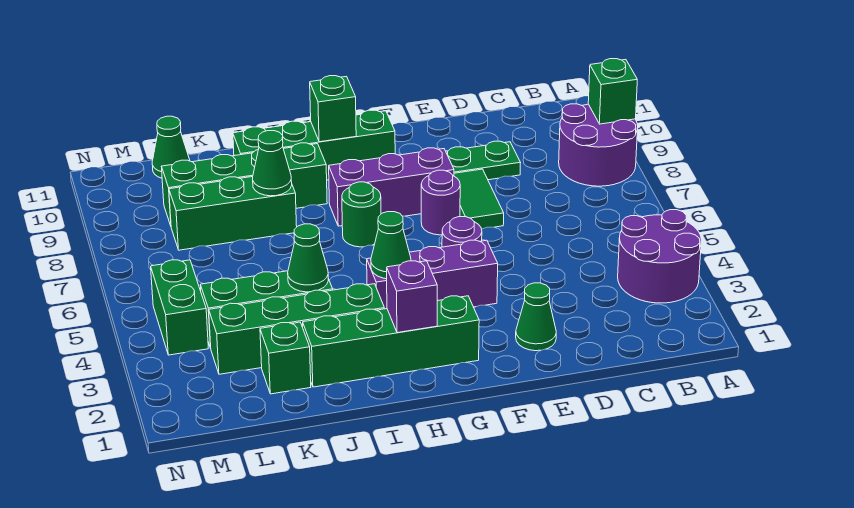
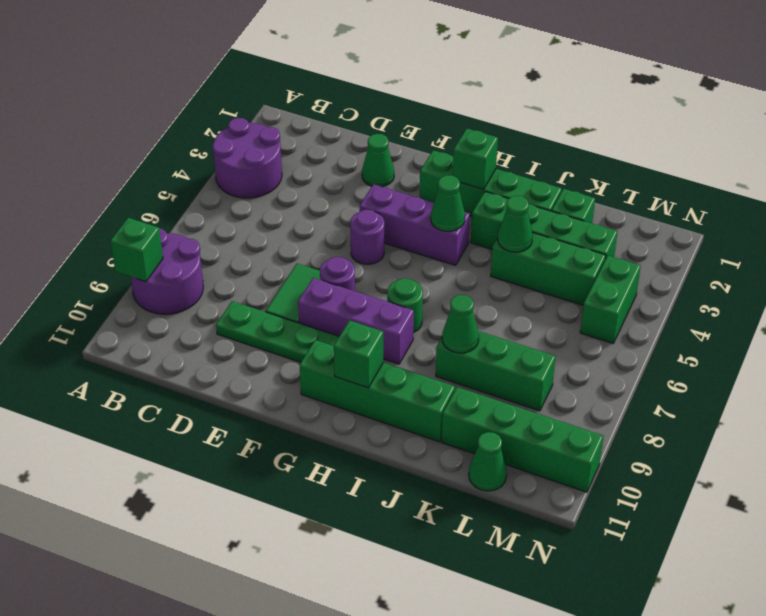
purple 1x1 brick [387,261,437,333] -> green 1x1 brick [453,128,498,189]
green 1x4 brick [161,143,327,226] -> green 1x4 brick moved to [442,387,603,492]

